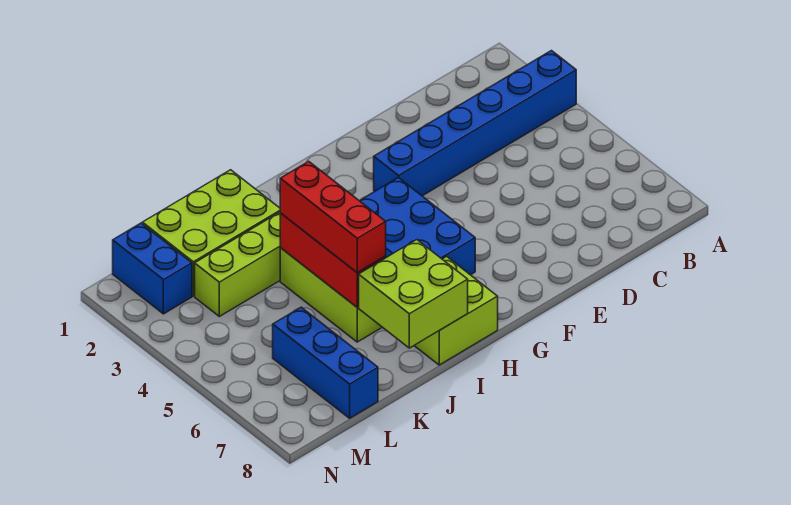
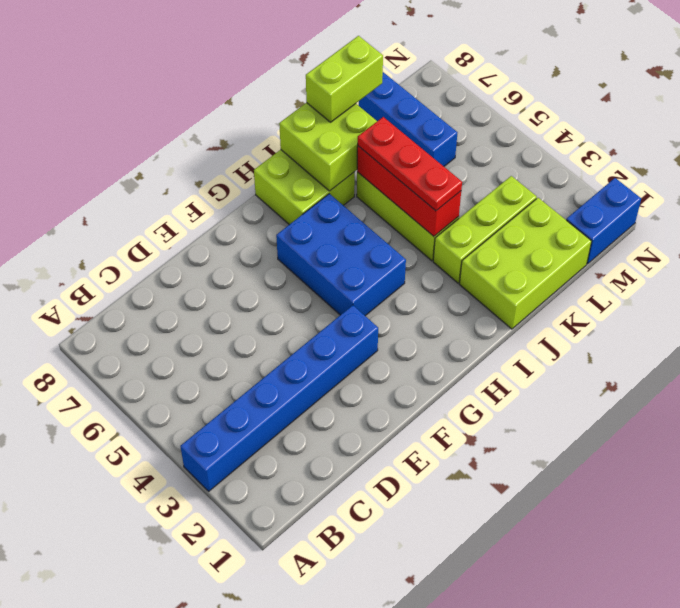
red 1x3 brick [280,161,386,273] -> red 1x3 plate [358,117,462,211]
none -> lime 1x2 brick [306,36,383,122]
blue 1x2 brick [113,223,192,314] -> blue 1x2 brick turned to [566,178,641,264]

